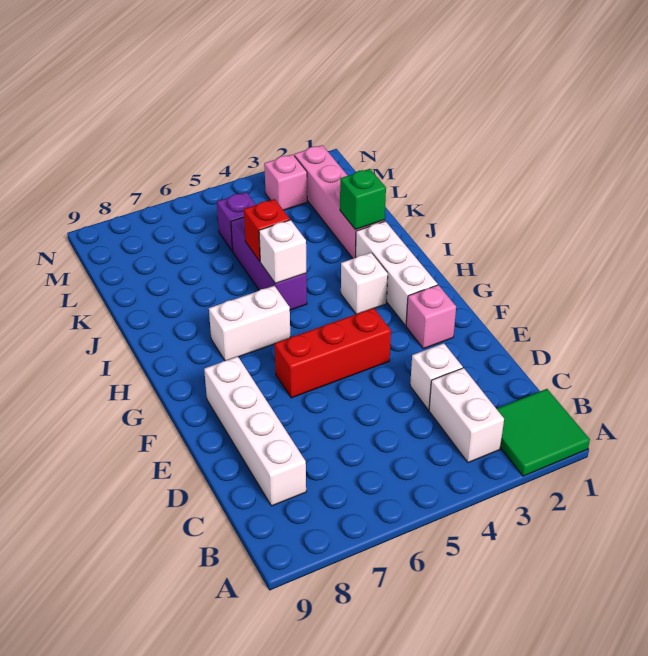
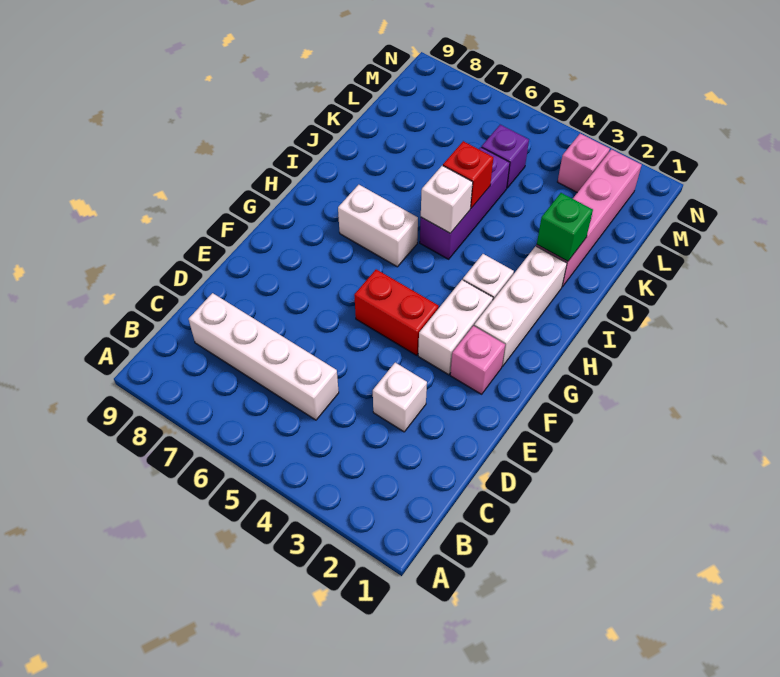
green 2x2 tile [497,389,590,476] -> none
white 1x2 brick [429,368,504,463] -> white 1x2 brick moved to [418,280,493,375]
white 1x4 brick [204,357,306,506] -> white 1x4 brick turned to [189,293,339,420]
red 1x3 brick [275,308,391,398] -> red 1x2 brick [354,269,439,355]

